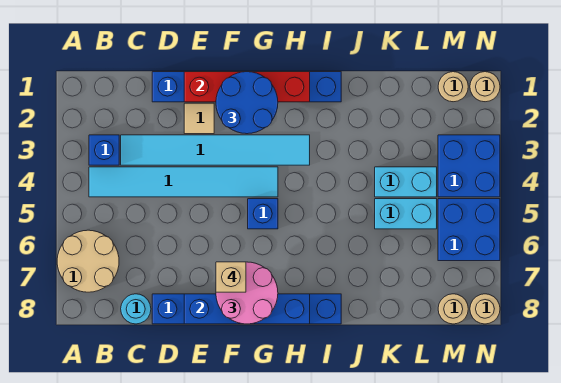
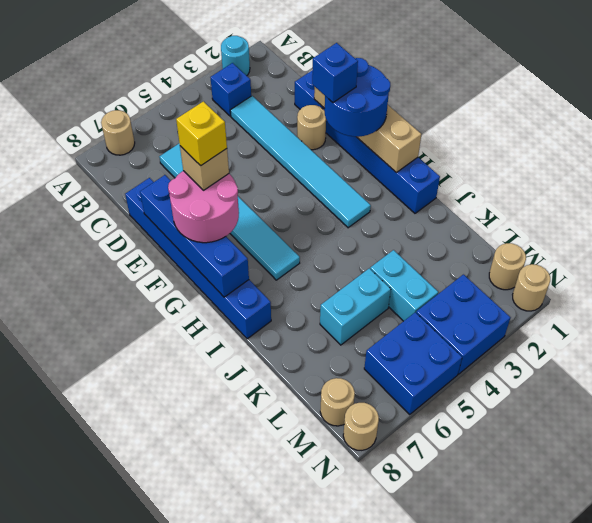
tan 2x2 round brick [57,230,119,292] -> tan 1x1 round brick [101,110,135,155]
cyan 1x6 tile [89,167,278,197] -> cyan 1x6 tile moved to [159,143,300,280]
cyan 1x1 round brick [121,294,151,324] -> cyan 1x1 round brick moved to [221,36,250,76]
red 1x4 brick [184,72,310,102] -> tan 1x4 brick [314,87,421,172]
tan 1x1 tile [184,103,214,134] -> tan 1x1 round brick [297,105,326,150]
none -> yellow 1x1 brick [176,101,227,166]
blue 1x1 brick [248,199,278,229] -> blue 1x1 brick moved to [312,43,358,102]
cyan 1x2 brick [375,199,437,229] -> cyan 1x2 brick turned to [320,268,391,345]

